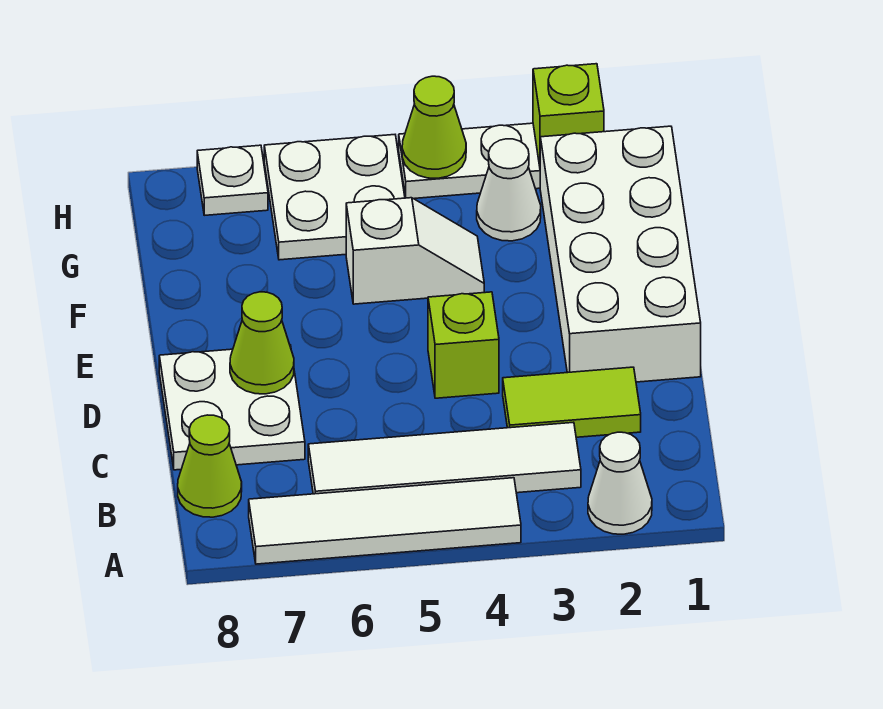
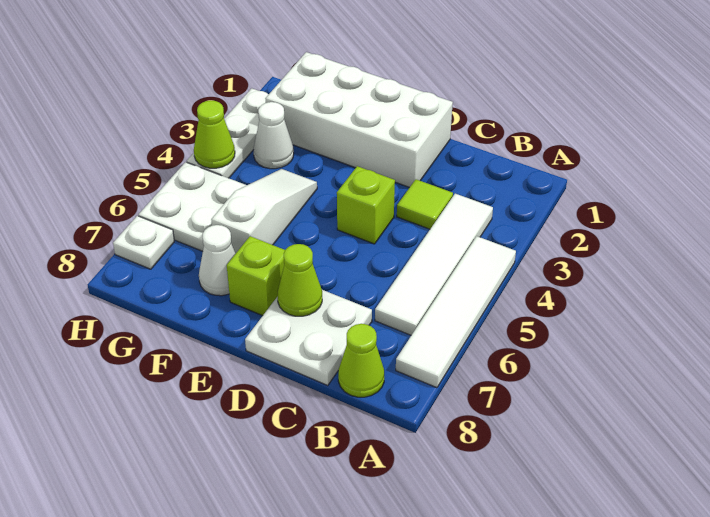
white 1x1 cone [588,432,652,534] -> white 1x1 cone moved to [199,225,235,296]
lime 1x2 tile [503,367,641,437] -> lime 1x1 tile [397,179,453,229]
white 1x2 slope [346,198,484,304] -> white 1x3 slope [211,169,317,254]
lime 1x1 brick [533,64,604,166] -> lime 1x1 brick moved to [227,236,285,316]

